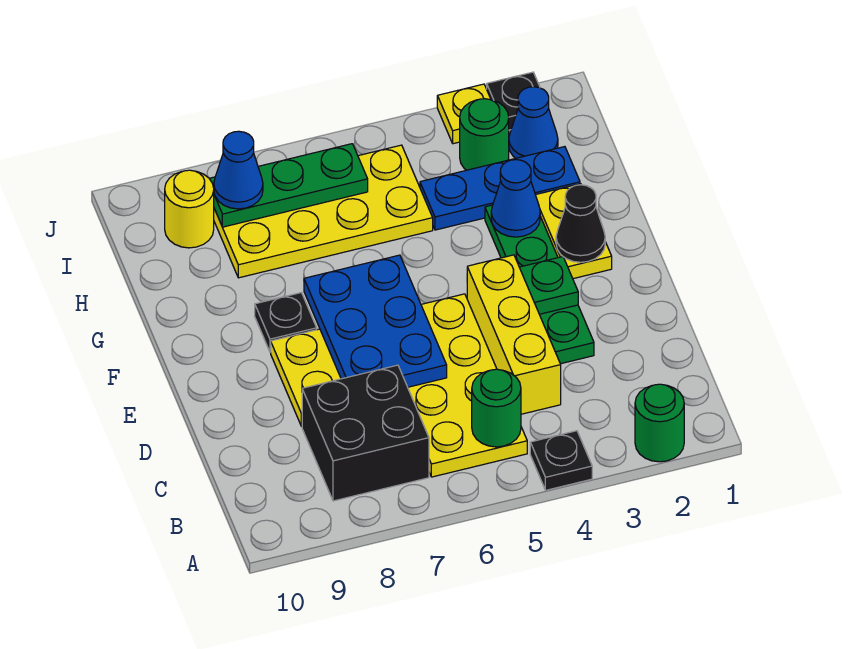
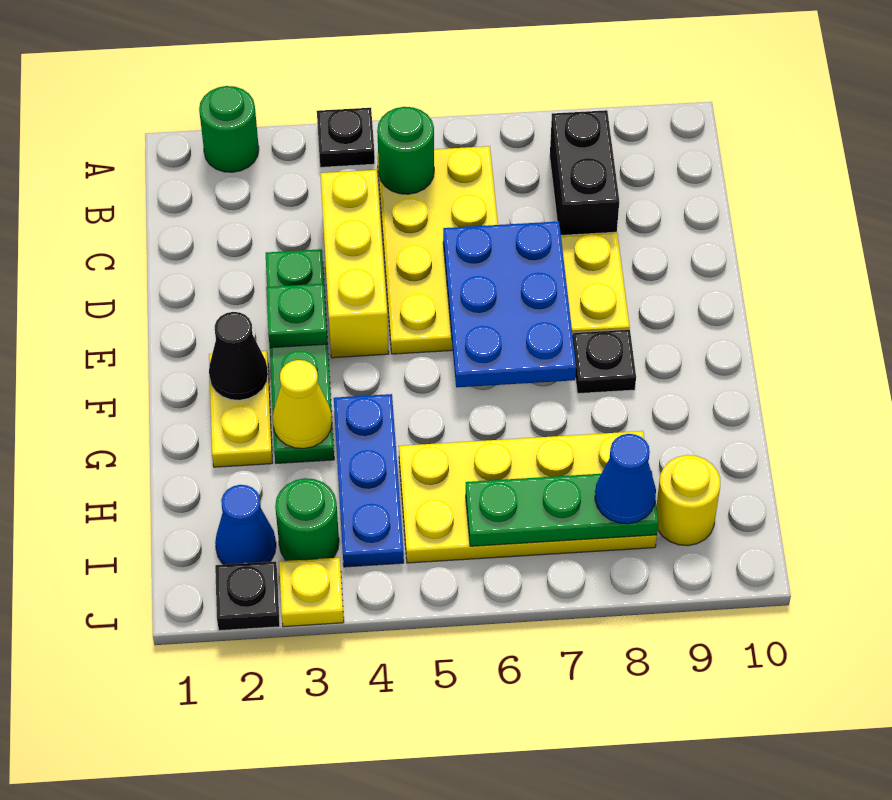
black 2x2 brick [302,365,429,501] -> black 1x2 brick [550,110,619,235]
blue 1x1 cone [491,160,540,237] -> yellow 1x1 cone [273,360,332,449]
blue 1x3 plate [420,147,580,230] -> blue 1x3 plate turned to [334,394,404,567]

